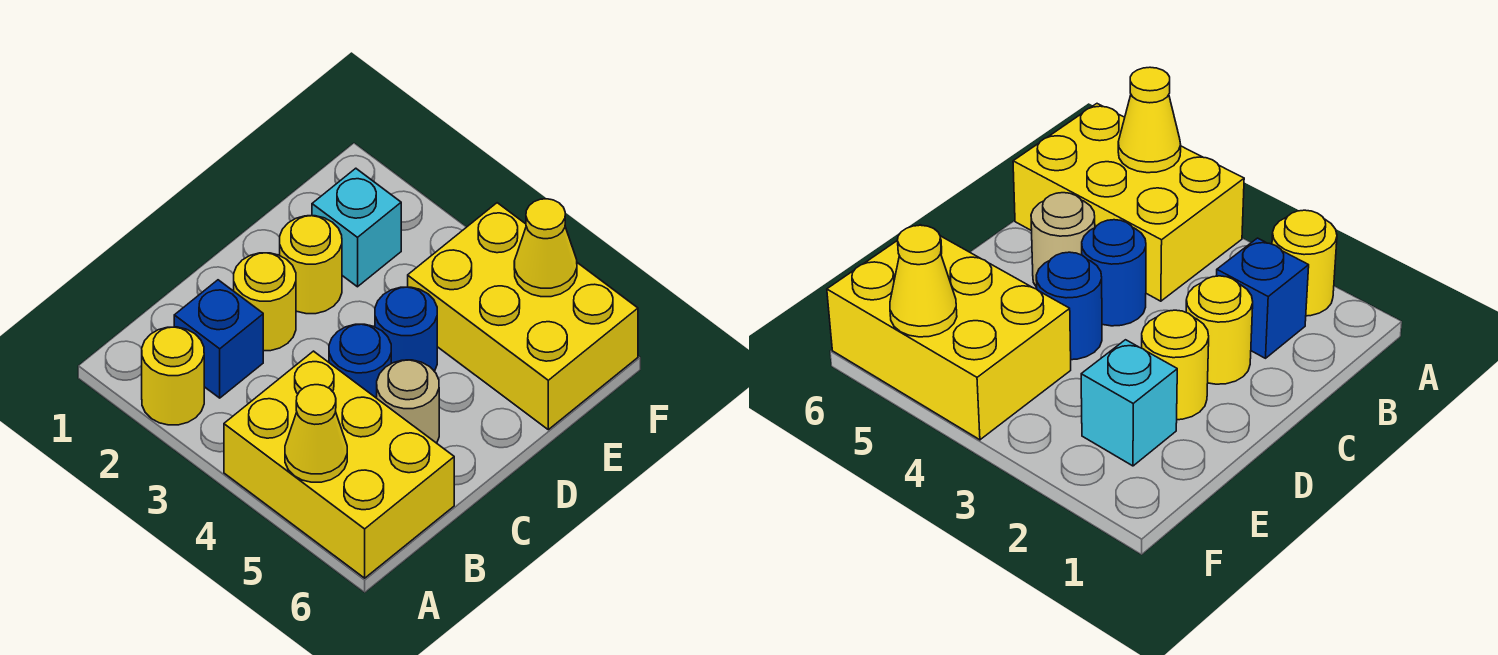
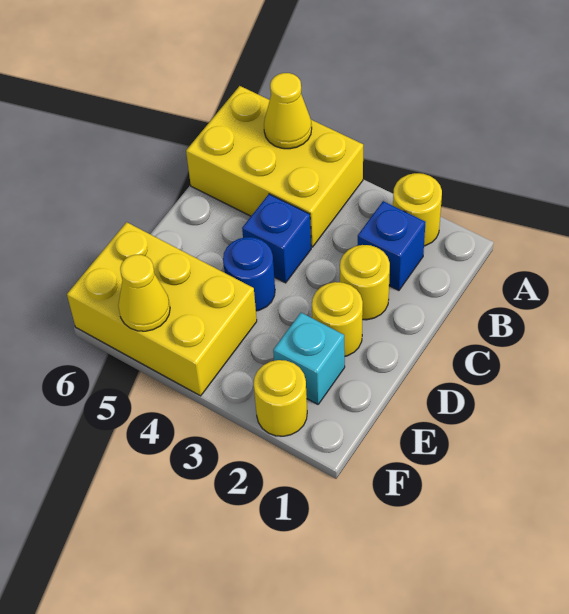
blue 1x1 round brick [329,324,391,398] -> blue 1x1 brick [242,194,311,283]
tan 1x1 round brick [377,360,439,443] -> none
none -> yellow 1x1 round brick [254,360,307,436]

